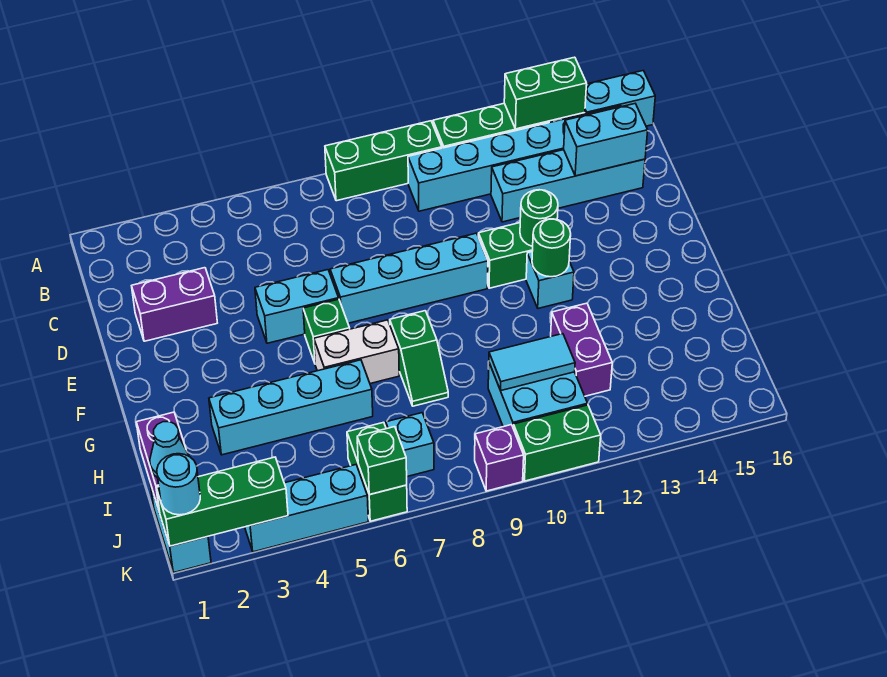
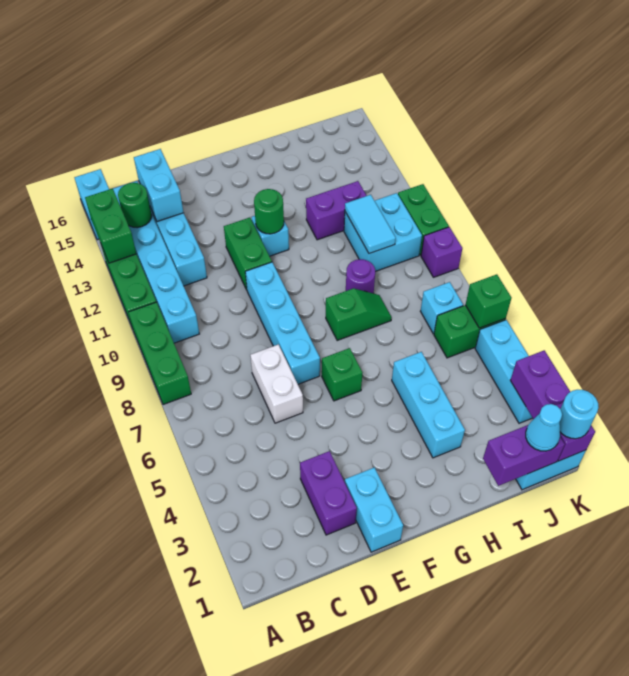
cyan 1x2 brick [255,270,339,343] -> cyan 1x2 brick moved to [345,467,403,552]
green 1x1 round brick [520,190,558,247] -> green 1x1 round brick moved to [118,183,152,228]
white 1x2 brick [314,320,399,384] -> white 1x2 brick moved to [250,344,303,423]
cyan 1x4 brick [209,360,373,455] -> cyan 1x3 brick [392,352,465,458]
none -> purple 1x1 round brick [346,259,375,293]
green 1x3 brick [156,457,288,546] -> purple 1x3 brick [510,350,595,461]

